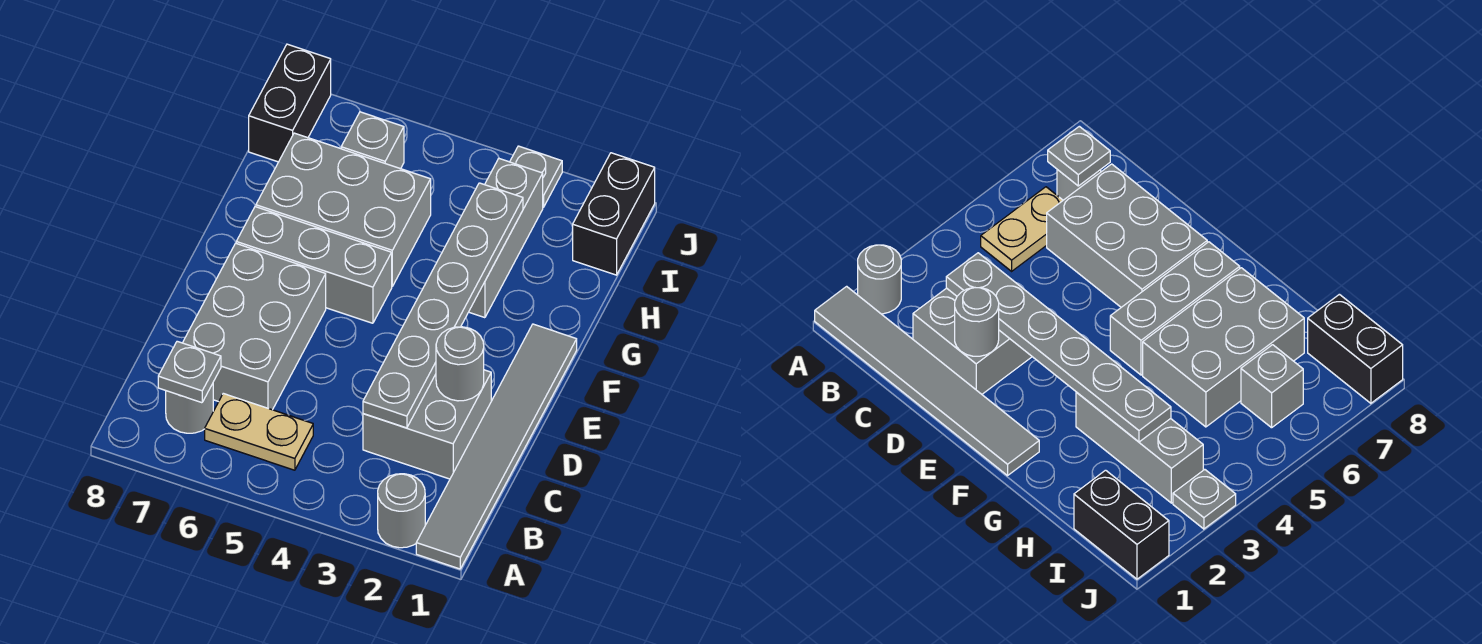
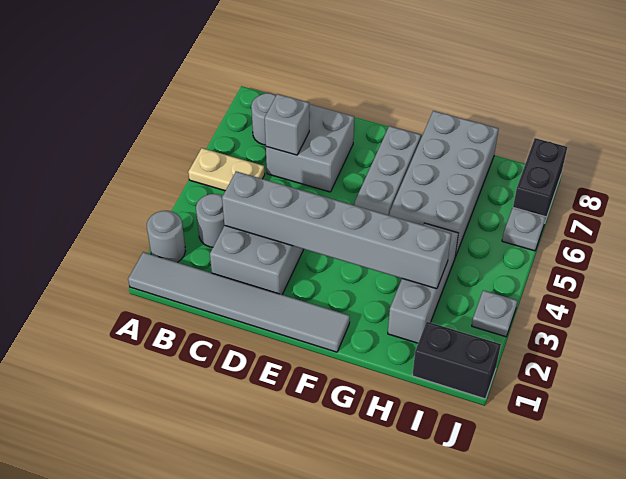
tan 1x2 plate [205,393,313,470] -> tan 1x2 plate turned to [188,148,265,191]
grey 1x1 plate [158,341,221,403] -> grey 1x1 plate moved to [502,208,546,251]
grey 1x6 plate [363,183,523,428] -> grey 1x6 brick [222,171,451,289]
grey 2x3 brick [183,243,326,410] -> grey 2x2 brick [266,104,354,192]
grey 1x1 round brick [436,327,484,401] -> grey 1x1 round brick moved to [196,194,225,247]
grey 1x3 brick [469,159,543,318] -> grey 1x3 brick turned to [388,223,458,343]
grey 2x3 brick [256,133,431,286] -> grey 2x4 brick [389,111,499,257]
grey 1x1 brick [341,112,404,169] -> grey 1x1 brick moved to [265,94,309,155]
black 1x2 brick [249,44,331,162] -> black 1x2 brick turned to [513,138,567,221]

